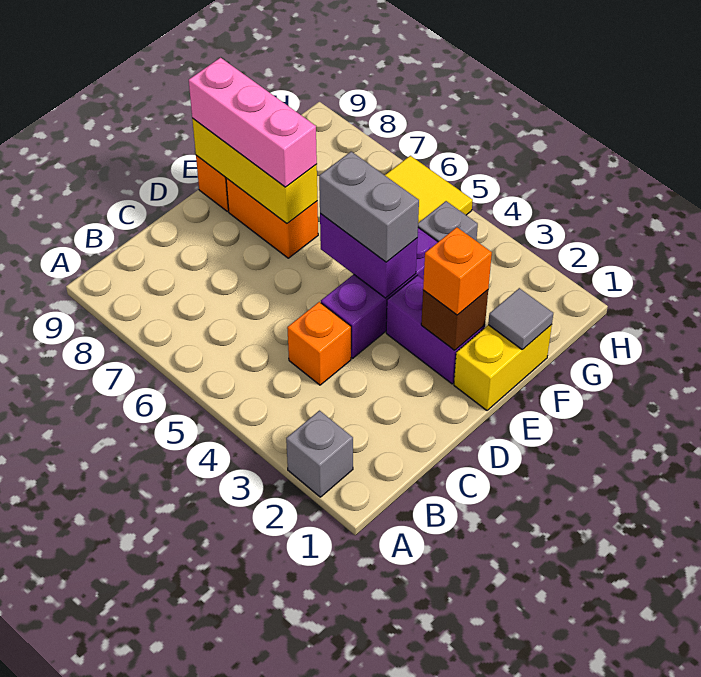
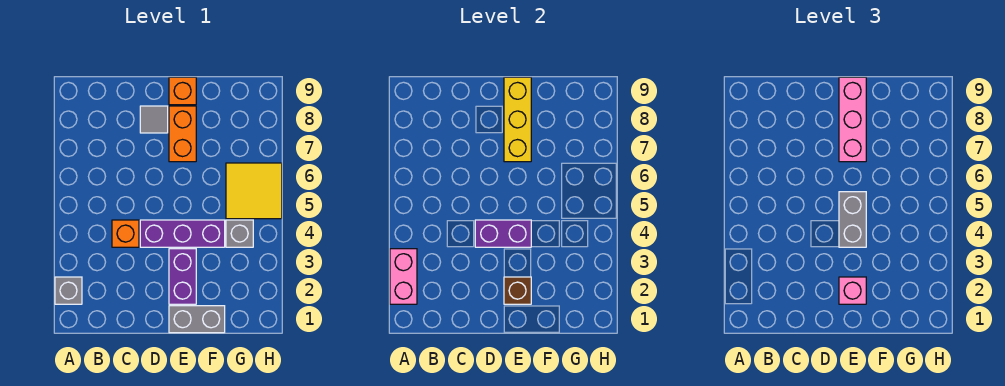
none -> pink 1x2 brick [390,249,417,304]
yellow 1x2 brick [454,325,552,410] -> grey 1x2 brick [169,306,225,333]
orange 1x1 brick [423,227,492,315] -> pink 1x1 brick [839,277,866,304]
purple 1x2 brick [320,213,417,298] -> purple 1x2 brick turned to [475,220,531,247]
grey 1x1 tile [488,288,553,350] -> grey 1x1 tile moved to [140,106,168,133]

